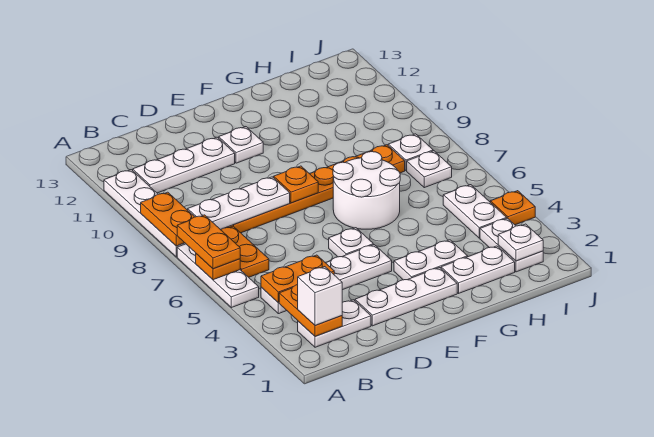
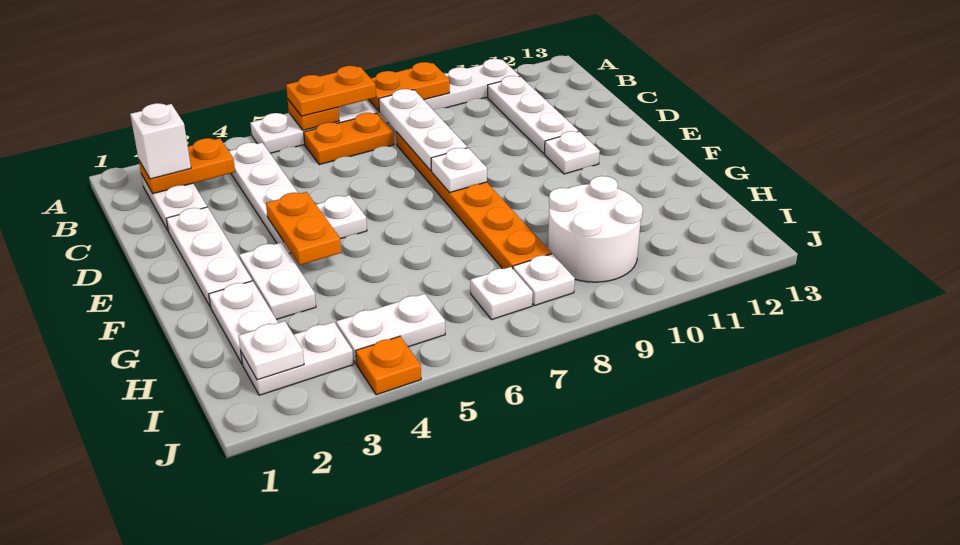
orange 1x2 plate [261,255,334,303] -> orange 1x2 plate moved to [266,192,341,265]
orange 1x1 plate [274,166,318,203] -> white 1x1 plate [431,148,487,193]
white 2x2 round brick [333,152,400,229] -> white 2x2 round brick moved to [548,176,643,282]

